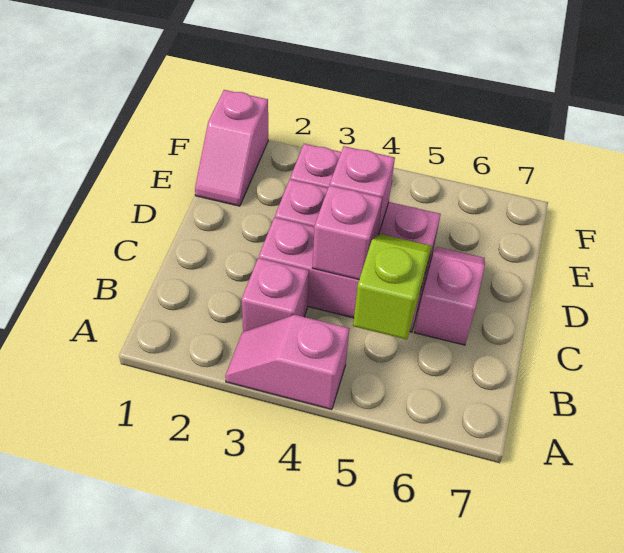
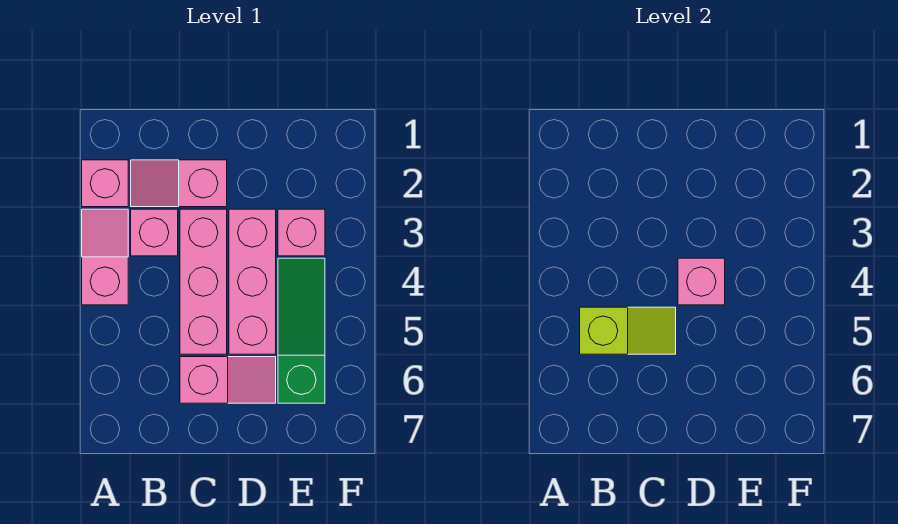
pink 1x1 brick [312,185,382,279] -> pink 1x1 brick moved to [82,160,128,207]
pink 1x2 slope [195,90,268,206] -> pink 1x2 slope moved to [131,160,227,207]
none -> green 1x3 slope [278,258,325,403]

